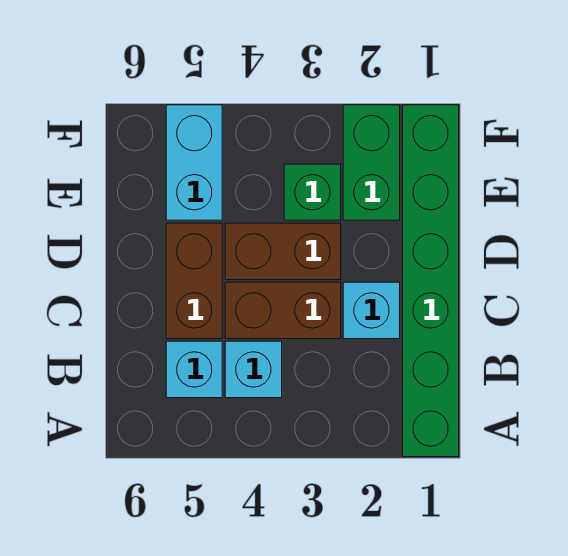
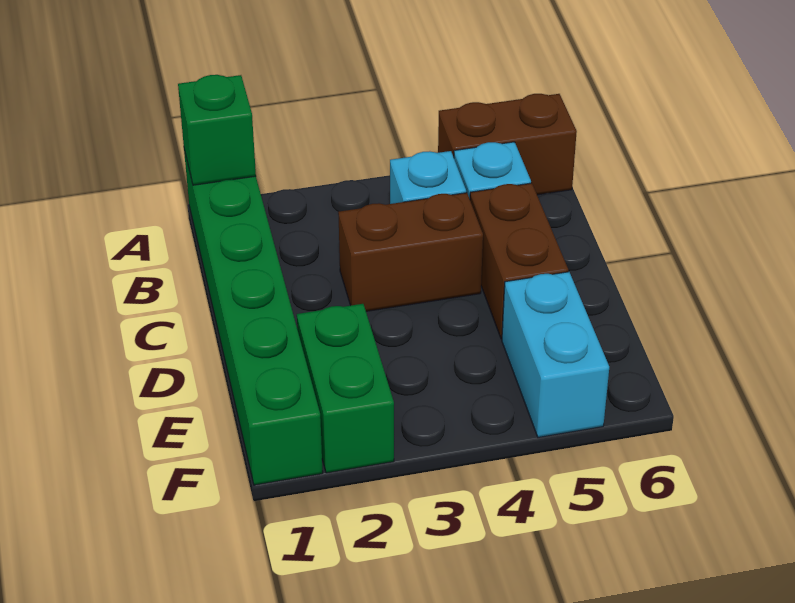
cyan 1x1 brick [343,282,400,339] -> none
brown 1x2 brick [225,223,341,280] -> brown 1x2 brick moved to [438,94,577,195]
green 1x1 brick [284,164,341,220] -> green 1x1 brick moved to [178,75,256,185]

